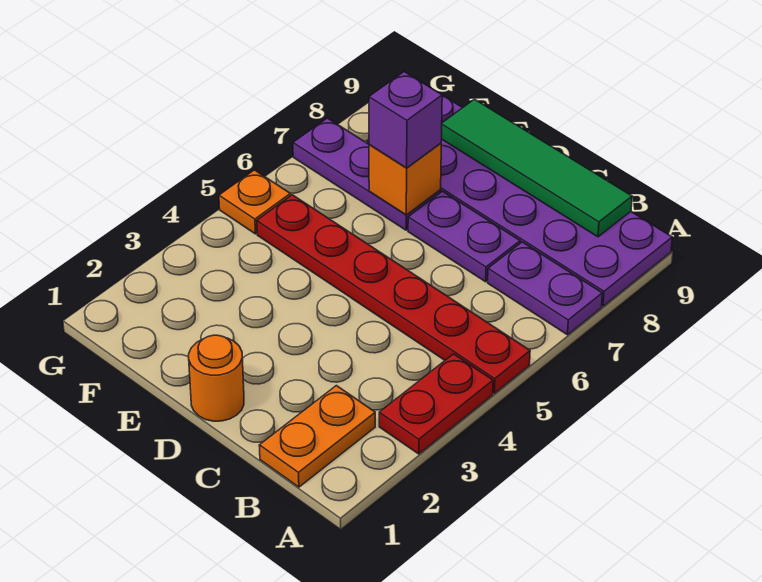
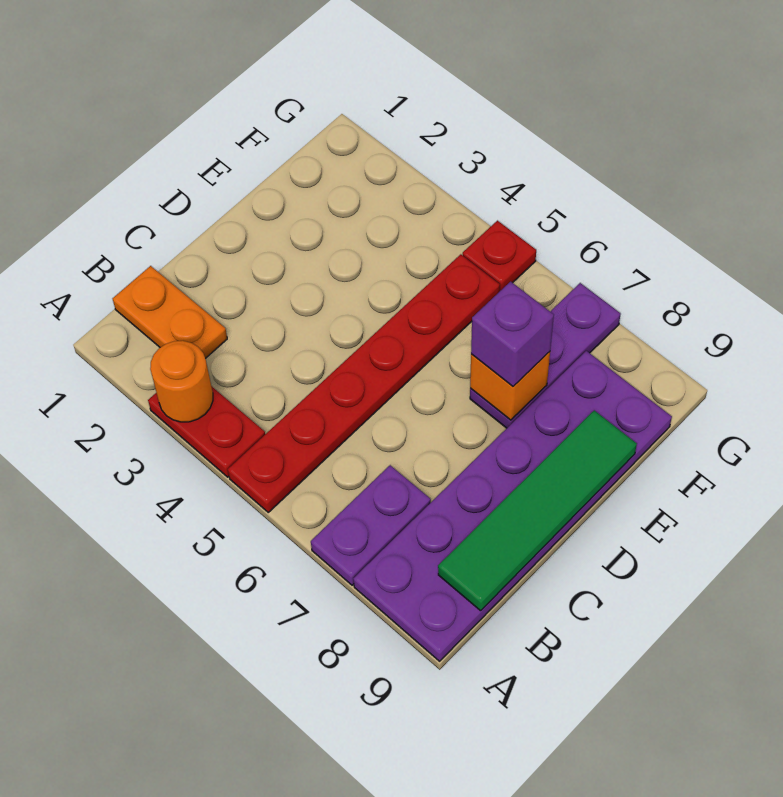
purple 1x2 plate [408,191,520,282] -> none
orange 1x1 round brick [189,335,244,421] -> orange 1x1 round brick moved to [150,341,213,422]
orange 1x1 plate [219,170,291,234] -> red 1x1 plate [463,221,536,292]

